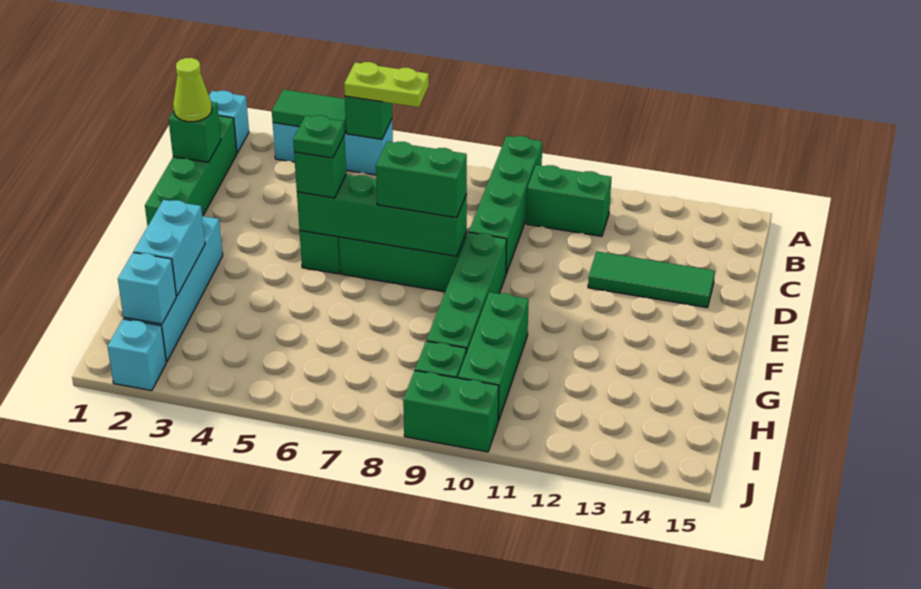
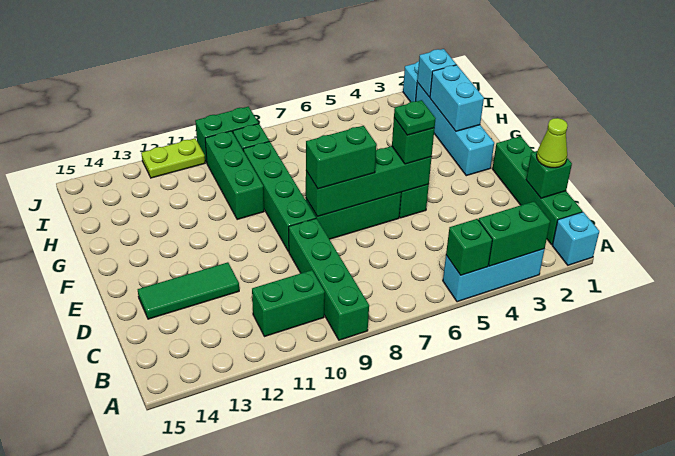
green 1x2 tile [272,89,346,133] -> green 1x2 brick [478,201,550,266]
lime 1x2 plate [344,62,429,107] -> lime 1x2 plate moved to [141,138,205,178]

